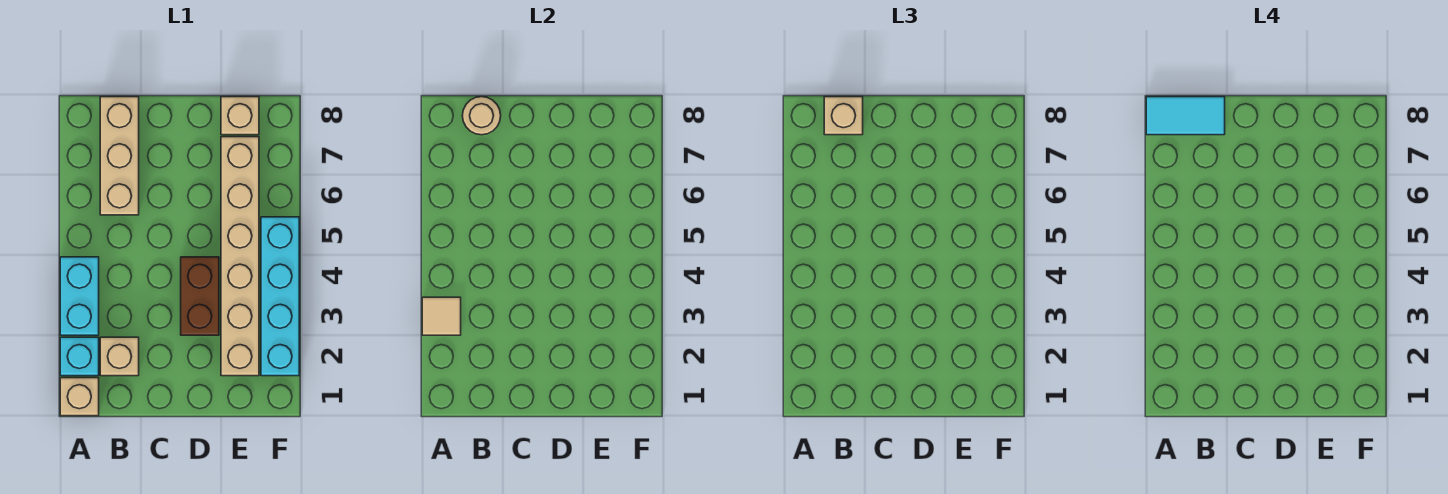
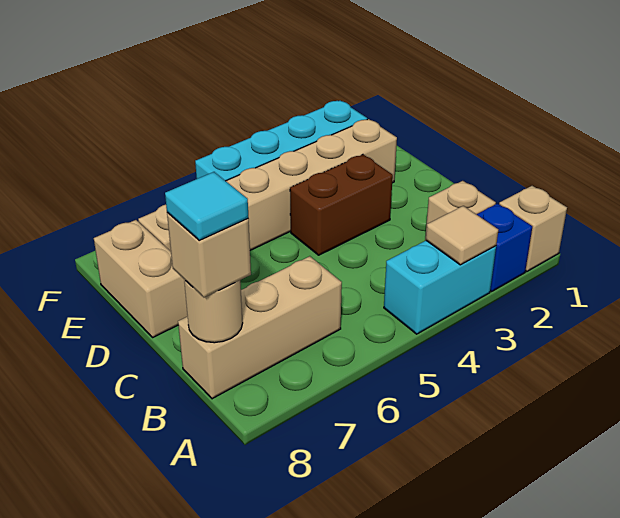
cyan 1x1 brick [60,337,99,376] -> blue 1x1 brick [477,204,532,291]
cyan 1x2 tile [1146,97,1225,135] -> cyan 1x1 tile [165,172,248,240]
tan 1x1 brick [221,97,259,135] -> tan 1x2 brick [94,220,188,337]

